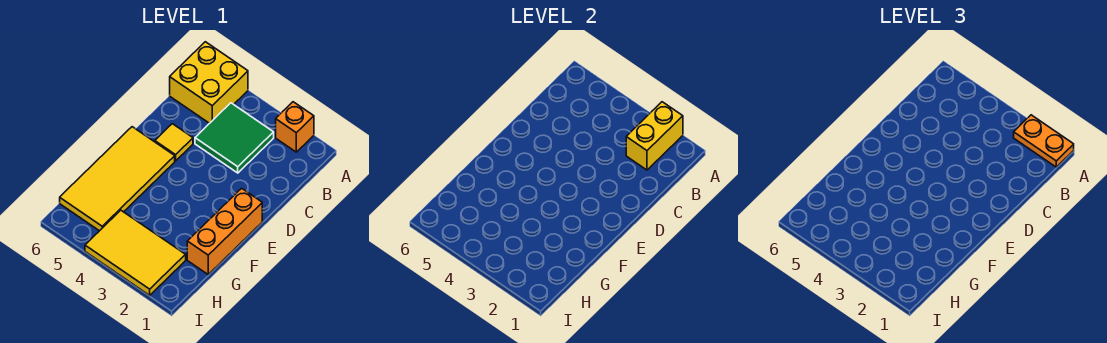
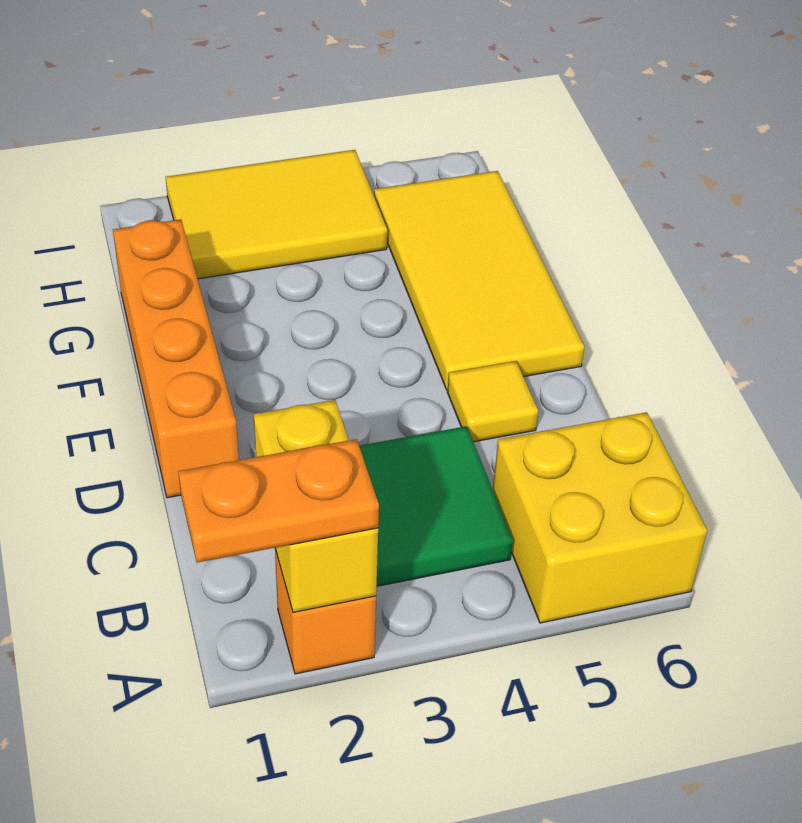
orange 1x3 brick [187,188,262,274] -> orange 1x4 brick [113,219,239,498]

